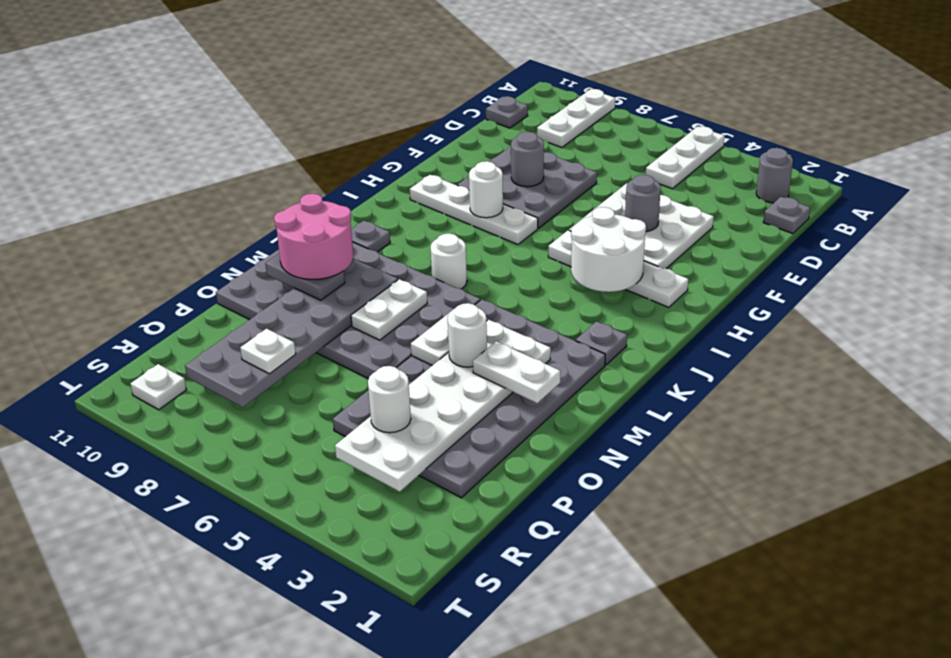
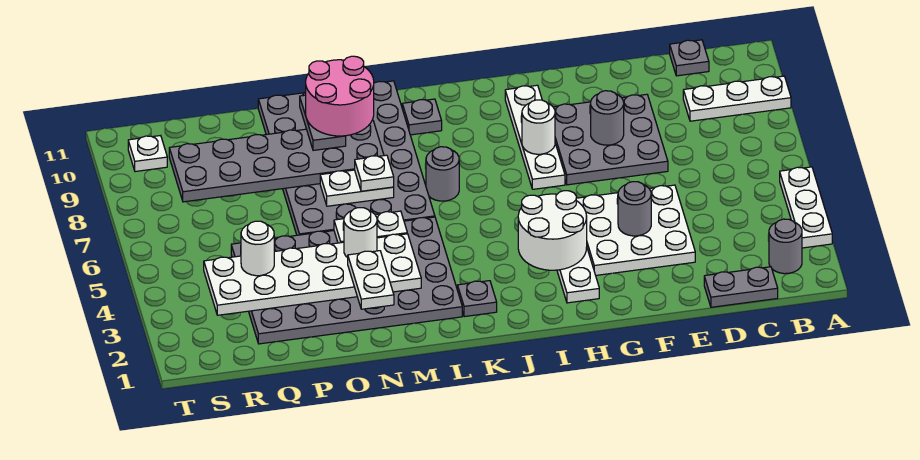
white 1x3 plate [646,126,724,189] -> white 1x3 plate turned to [780,167,832,248]
grey 1x1 plate [763,197,810,234] -> grey 1x2 plate [704,267,778,307]
white 1x1 round brick [431,233,467,289] -> grey 1x1 round brick [426,147,459,201]
white 1x1 plate [240,329,296,374] -> white 1x1 plate moved to [355,155,394,191]

